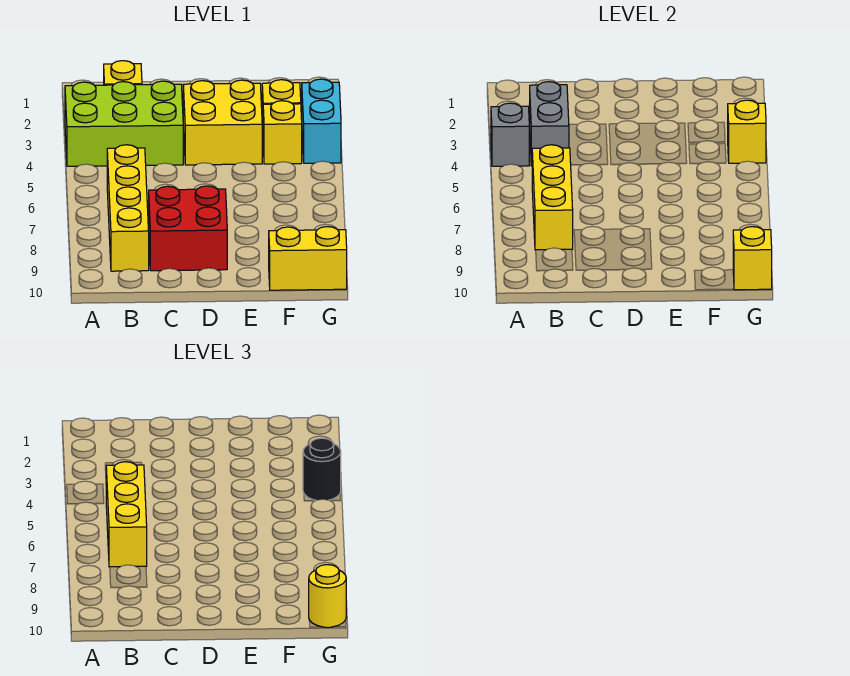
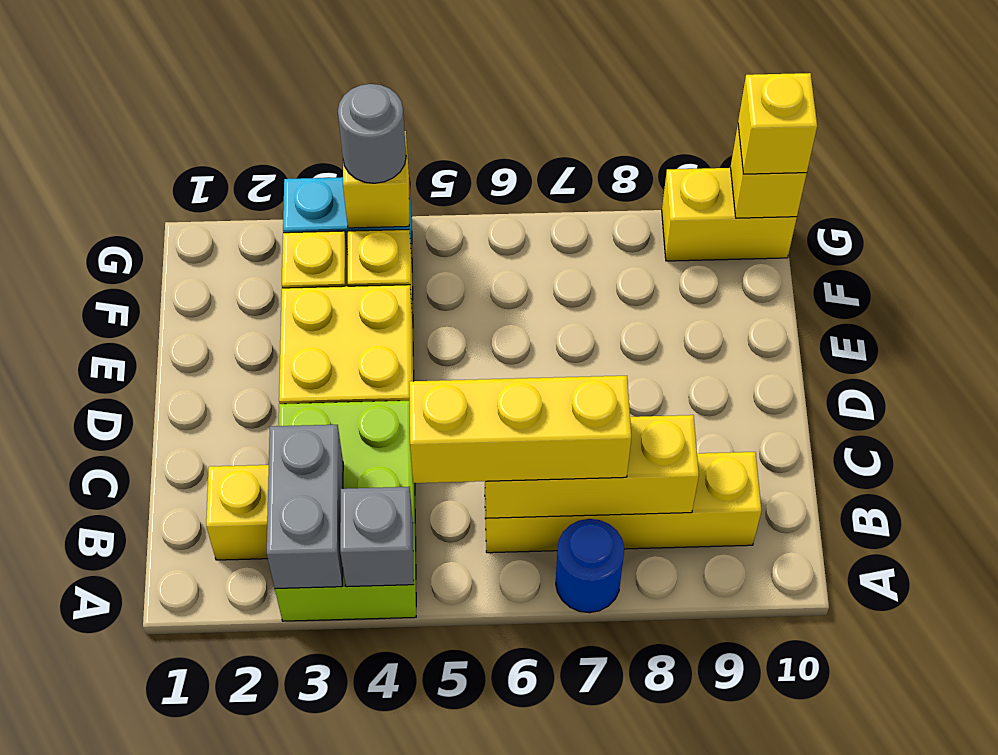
none -> blue 1x1 round brick [556,519,624,613]
grey 1x2 brick [530,82,569,166] -> grey 1x2 brick turned to [267,425,343,589]
red 2x2 brick [149,186,227,271] -> none
yellow 1x2 brick [269,227,347,290] -> yellow 1x2 brick turned to [662,168,797,261]
black 1x1 round brick [303,438,341,500] -> grey 1x1 round brick [338,84,406,183]
yellow 1x1 round brick [309,565,346,628] -> yellow 1x1 brick [738,73,817,174]

